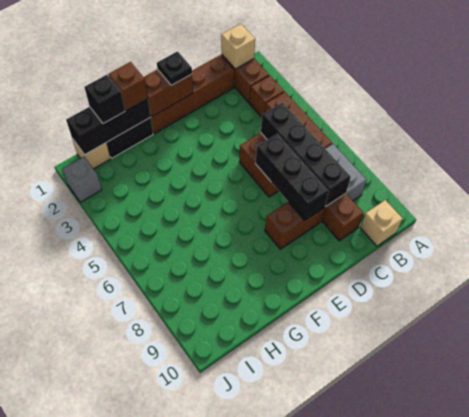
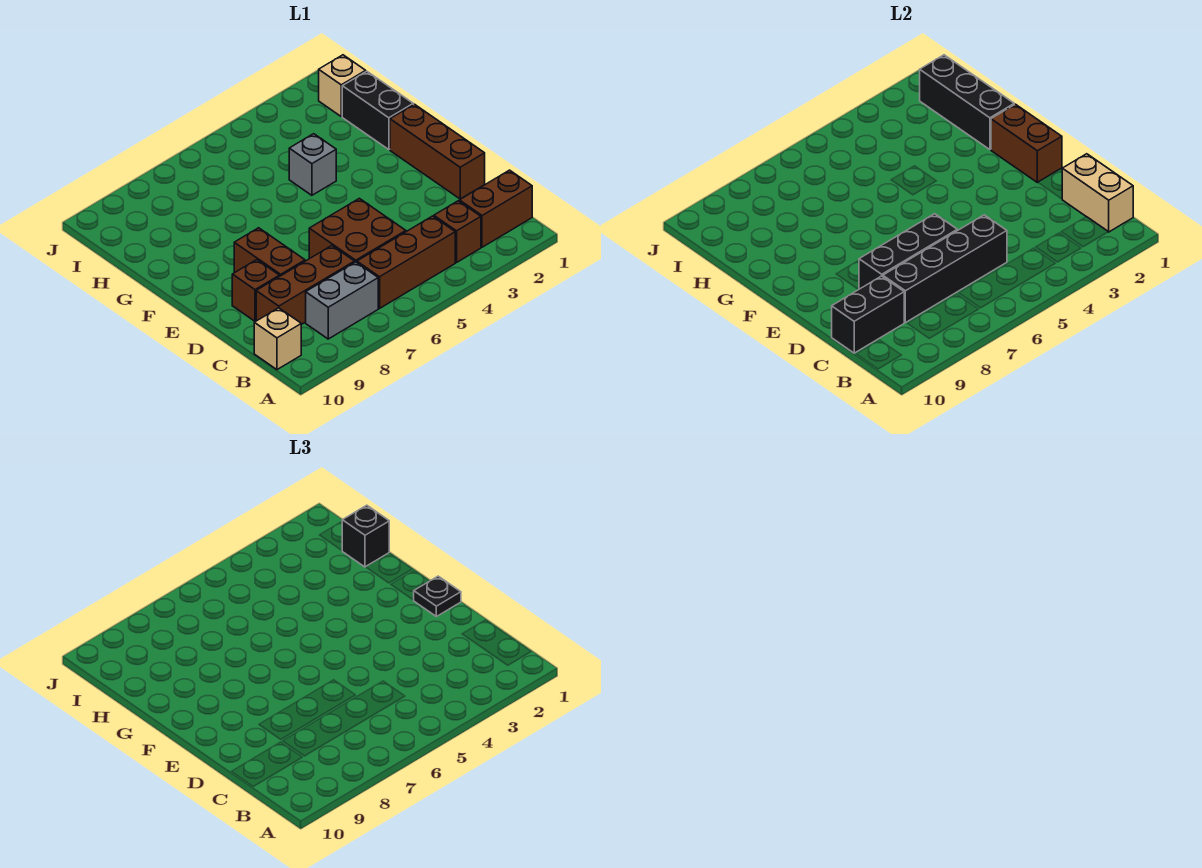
tan 1x1 brick [221,24,255,69] -> tan 1x2 brick [1062,154,1133,232]
brown 1x4 brick [150,55,234,134] -> brown 1x3 brick [390,104,485,199]
none -> black 1x2 brick [832,276,904,353]
brown 1x1 brick [108,62,148,111] -> brown 1x1 brick moved to [232,260,279,321]
grey 1x1 brick [62,157,102,202] -> grey 1x1 brick moved to [289,134,336,195]

